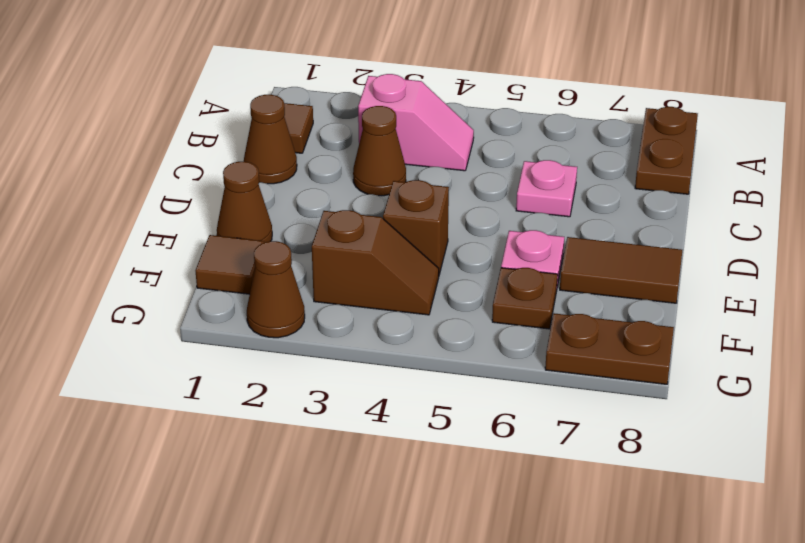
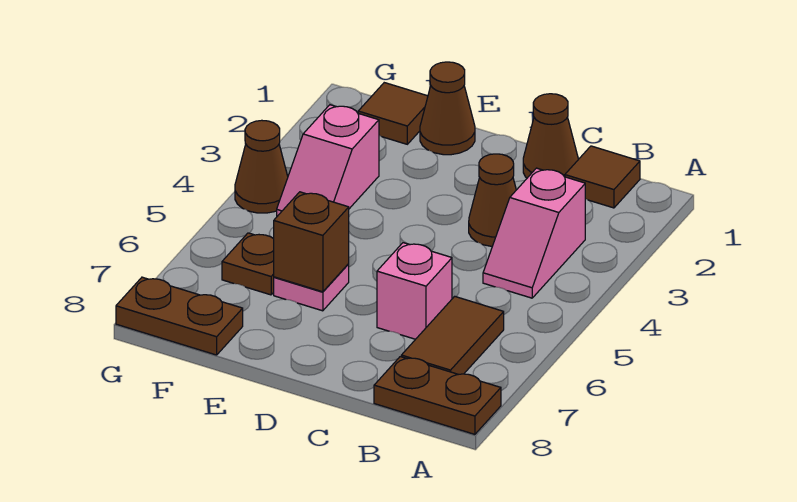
pink 1x1 plate [516,160,577,217] -> pink 1x1 brick [377,243,452,339]
brown 1x1 brick [383,180,449,275] -> brown 1x1 brick moved to [274,192,349,292]
brown 1x2 tile [560,237,682,303] -> brown 1x2 tile moved to [401,296,504,374]
brown 1x2 slope [312,210,439,315] -> pink 1x2 slope [277,105,379,216]
brown 1x1 cone [247,241,305,338] -> brown 1x1 cone moved to [235,120,288,213]
brown 1x2 plate [545,313,674,384] -> brown 1x2 plate turned to [116,277,243,355]

